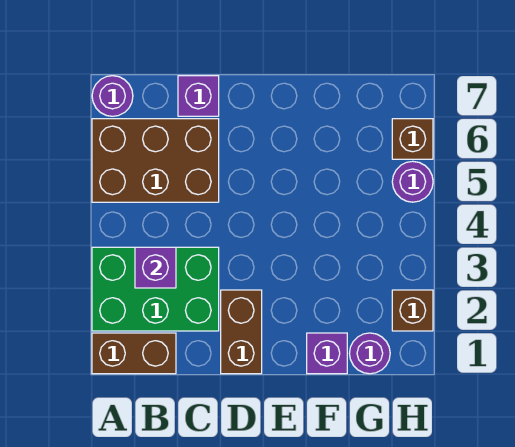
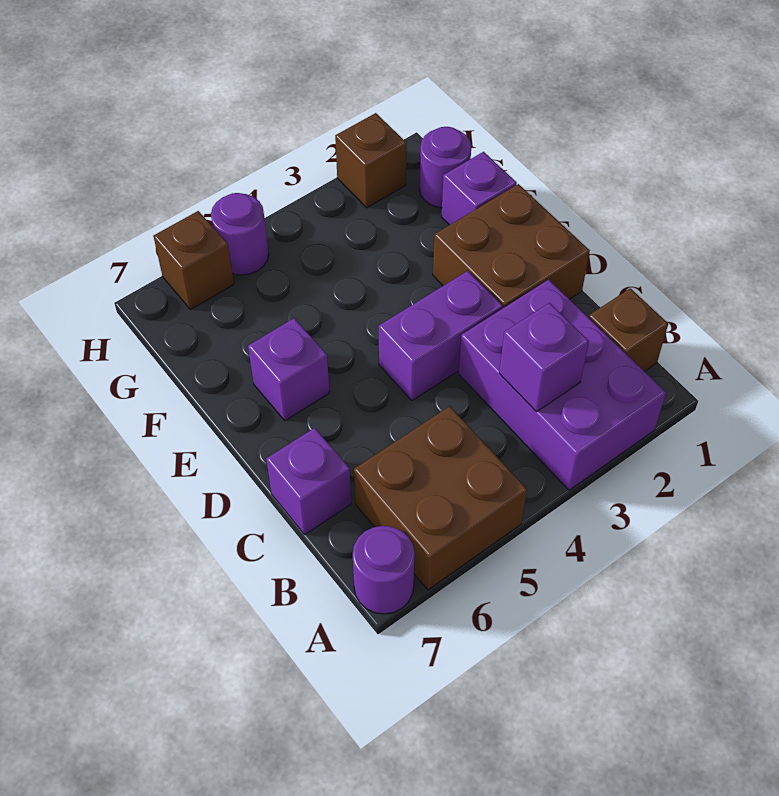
brown 1x2 brick [92,333,176,374] -> brown 1x1 brick [589,288,668,371]
green 2x3 brick [92,247,219,331] -> purple 2x3 brick [458,280,666,490]
brown 2x3 brick [92,119,219,202] -> brown 2x2 brick [354,406,527,590]
brown 1x2 brick [221,290,262,374] -> brown 2x2 brick [433,184,590,309]
none -> purple 1x2 brick [379,271,503,401]
none -> purple 1x1 brick [248,318,329,421]

